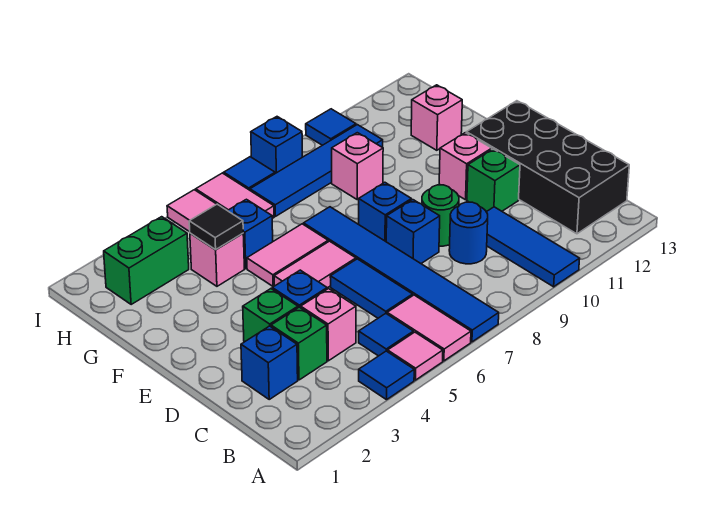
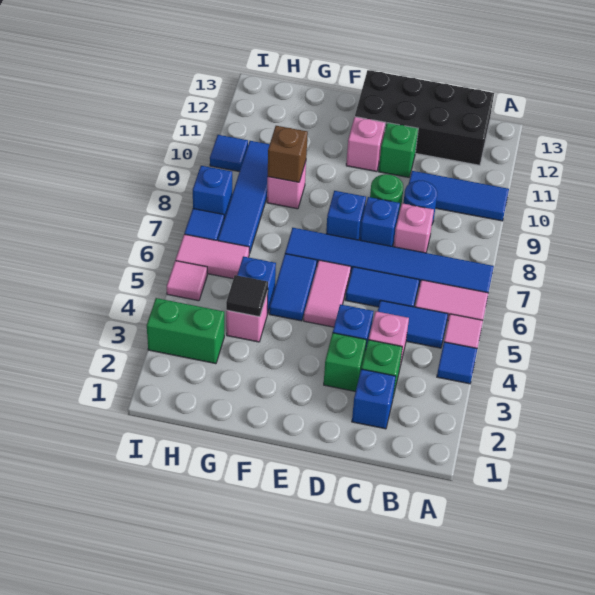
blue 1x1 tile [359,314,413,356] -> blue 1x2 tile [378,300,448,348]
pink 1x2 tile [247,224,328,287] -> blue 1x2 tile [269,254,317,321]
none -> brown 1x1 brick [268,126,308,182]
pink 1x1 brick [411,85,462,150] -> pink 1x1 brick moved to [394,203,434,253]
green 1x2 brick [104,217,189,304] -> green 1x2 brick turned to [147,298,224,364]

